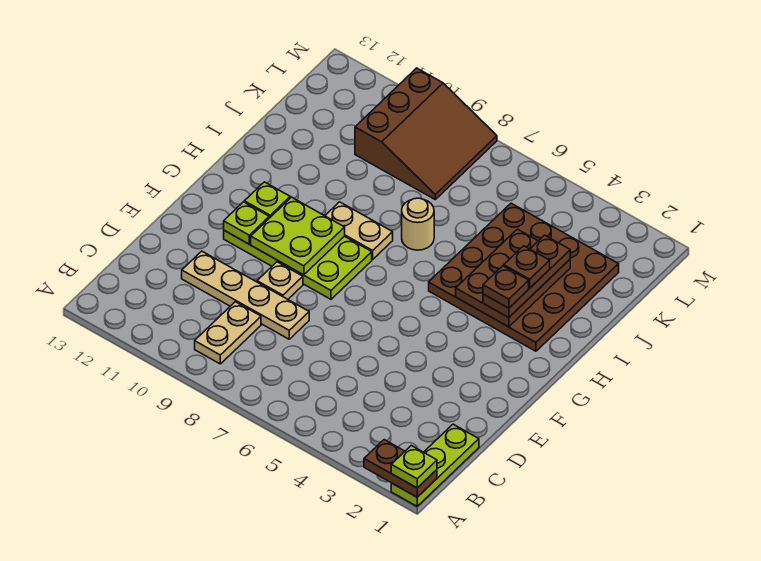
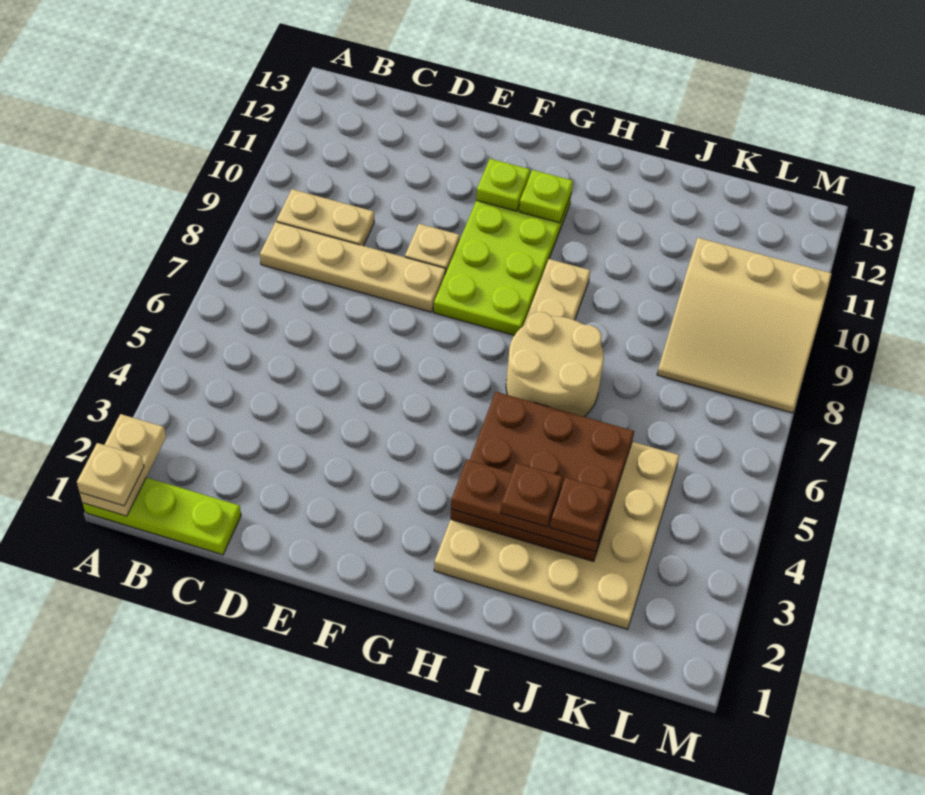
brown 1x2 plate [364,440,437,497] -> tan 1x2 plate [80,414,166,516]
lime 1x1 plate [391,446,437,488] -> tan 1x1 plate [77,443,144,506]
tan 1x4 plate [182,251,309,339] -> tan 1x4 plate turned to [260,222,446,312]
lime 2x2 plate [251,197,345,275] -> none
brown 4x4 plate [429,203,619,351] -> tan 4x4 plate [434,442,680,629]
brown 2x3 plate [456,229,570,327] -> brown 3x3 plate [450,392,634,562]
brown 1x1 plate [483,266,529,308] -> brown 1x1 plate moved to [550,477,613,542]
tan 1x1 round brick [402,198,434,250] -> tan 2x2 round brick [506,312,604,417]
brown 3x3 slope [355,68,497,199] -> tan 3x3 slope [657,238,832,413]

